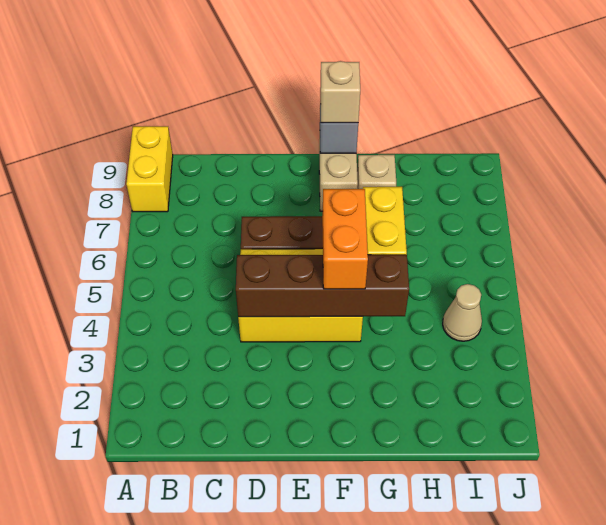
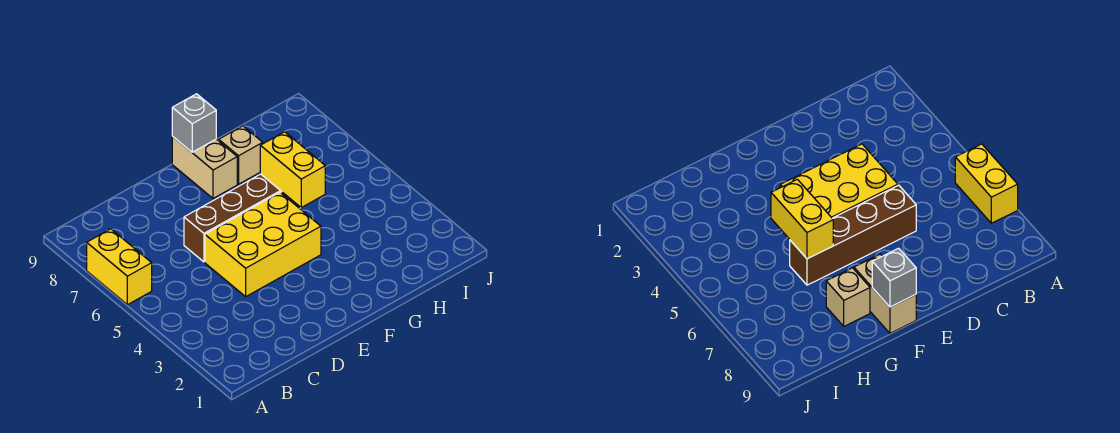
yellow 1x2 brick [126,126,173,212] -> yellow 1x2 brick moved to [87,229,152,305]
brown 1x4 brick [236,255,409,317] -> none
orange 1x2 brick [322,189,368,289] -> none
tan 1x1 brick [320,61,360,123] -> none
tan 1x1 cone [443,284,482,341] -> none

